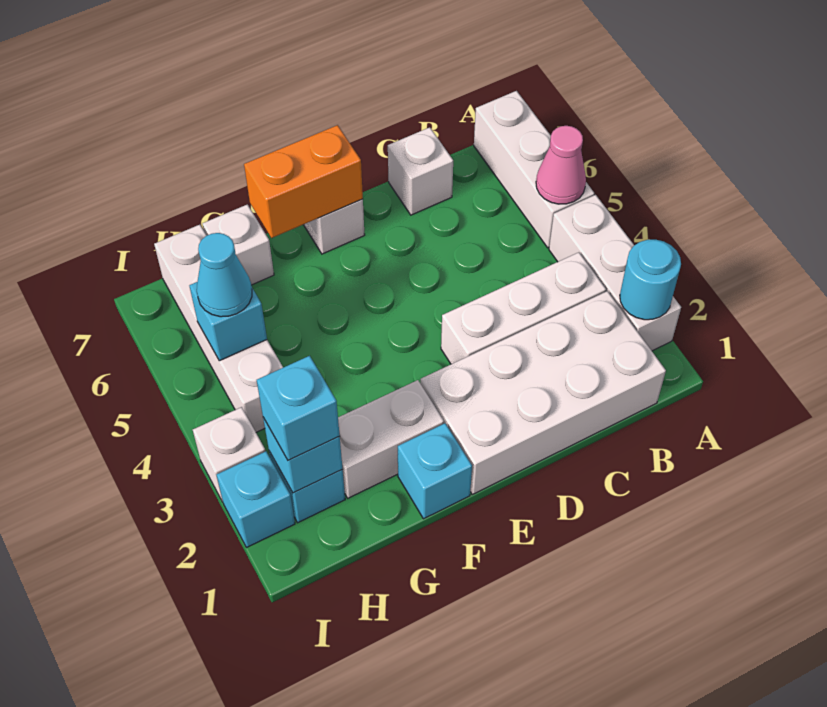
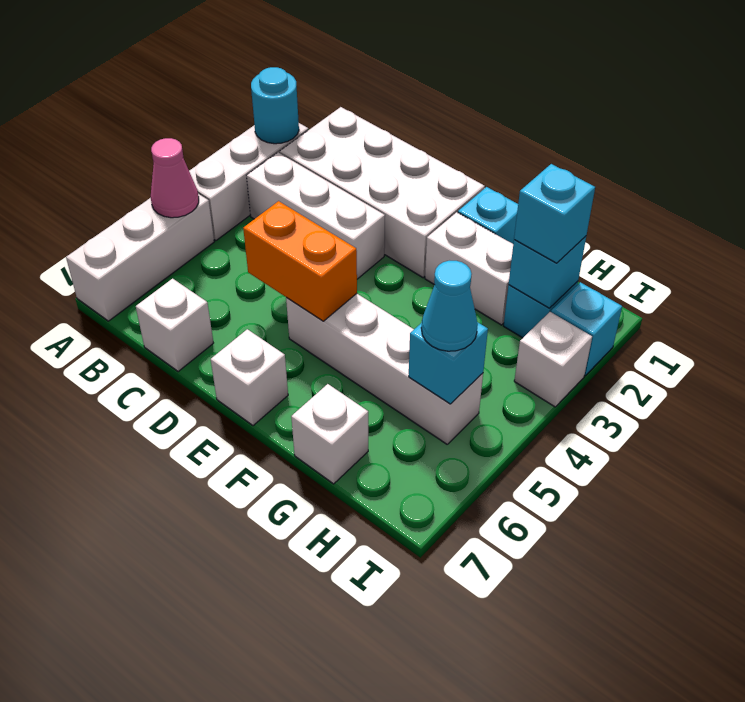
orange 1x2 brick [244,125,363,238] -> orange 1x2 brick moved to [243,201,357,321]
white 1x4 brick [154,225,283,432] -> white 1x4 brick turned to [286,294,483,444]

